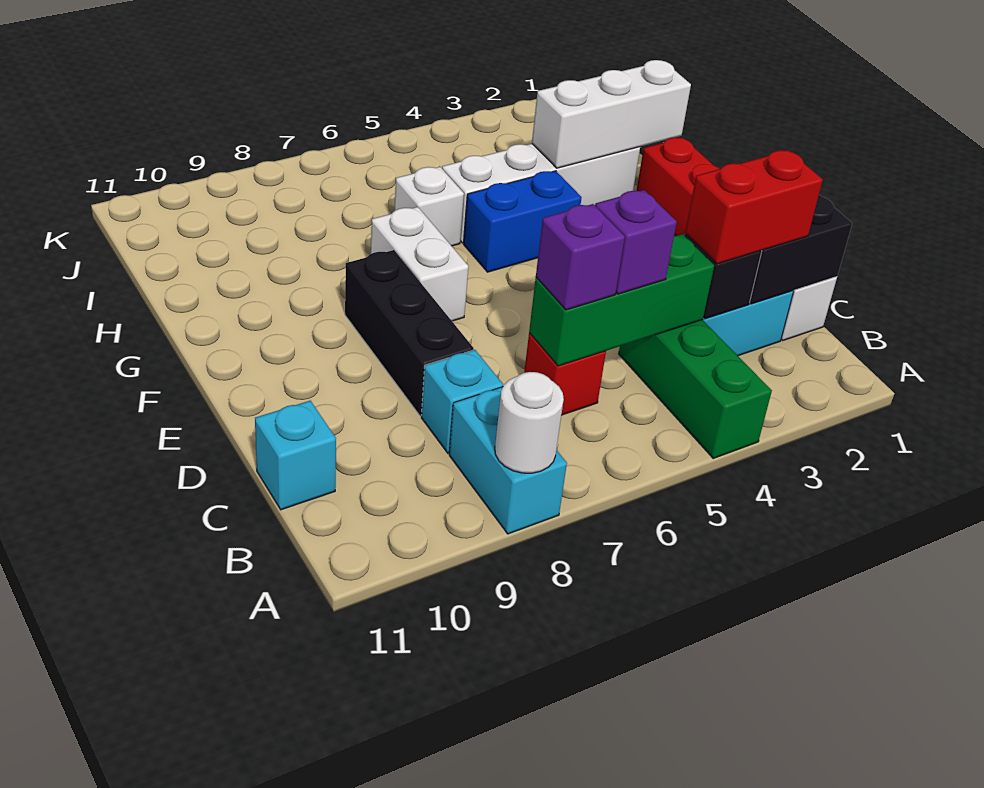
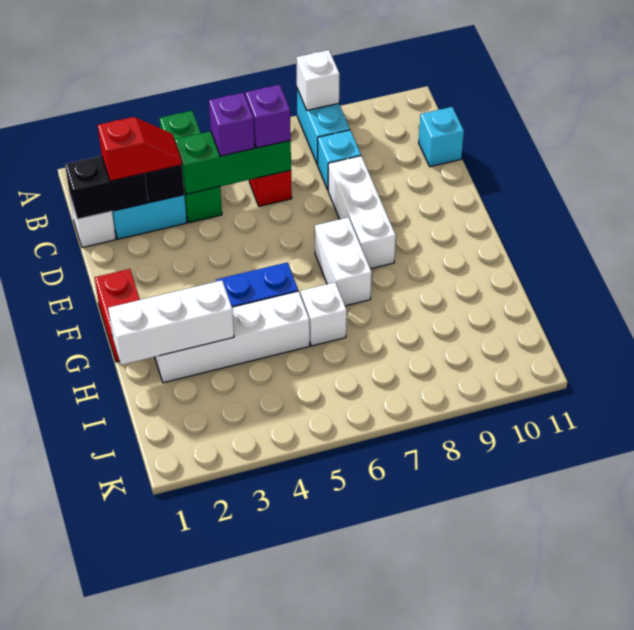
white 1x1 round brick [495,372,564,473] -> white 1x1 brick [296,50,340,110]
red 1x2 brick [685,150,823,264] -> red 1x2 slope [98,117,182,181]
black 1x3 brick [345,250,474,416] -> white 1x3 brick [328,156,396,269]

